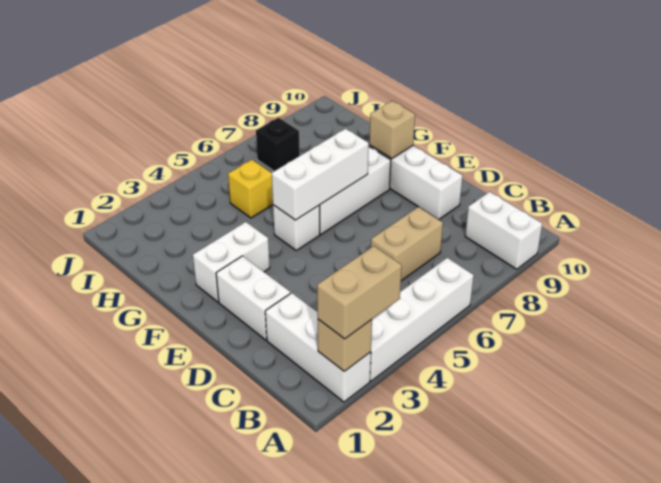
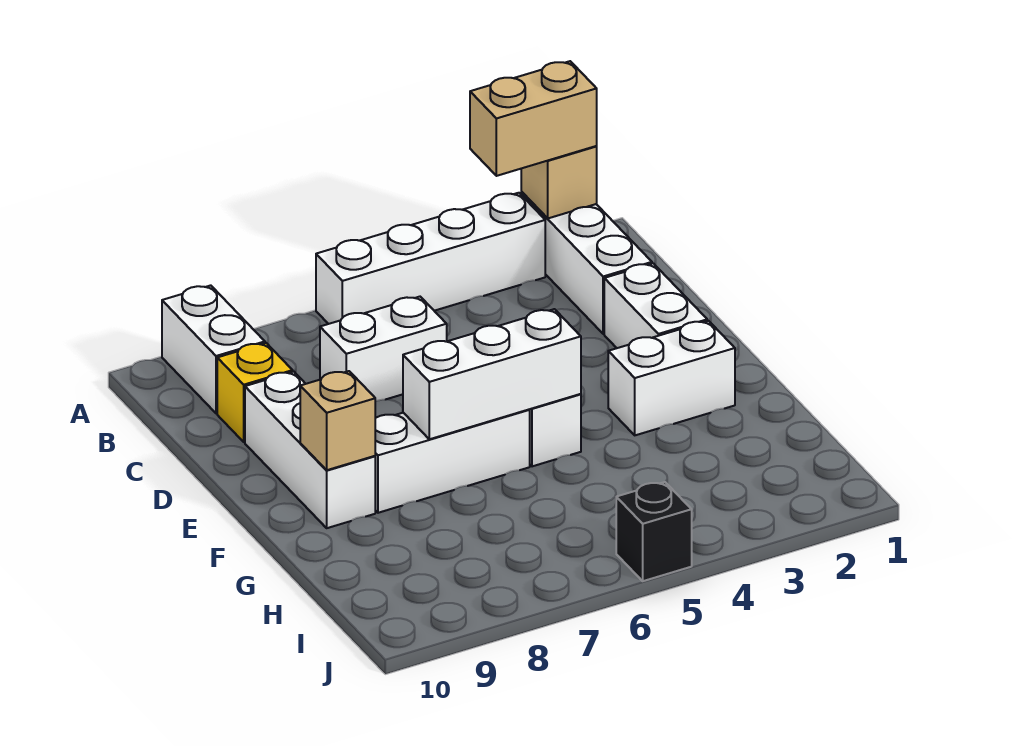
tan 1x2 brick [371,207,443,281] -> white 1x2 brick [320,297,447,401]
yellow 1x1 brick [228,160,273,218] -> yellow 1x1 brick moved to [217,343,293,442]
black 1x1 brick [256,118,300,171] -> black 1x1 brick moved to [616,482,692,581]

